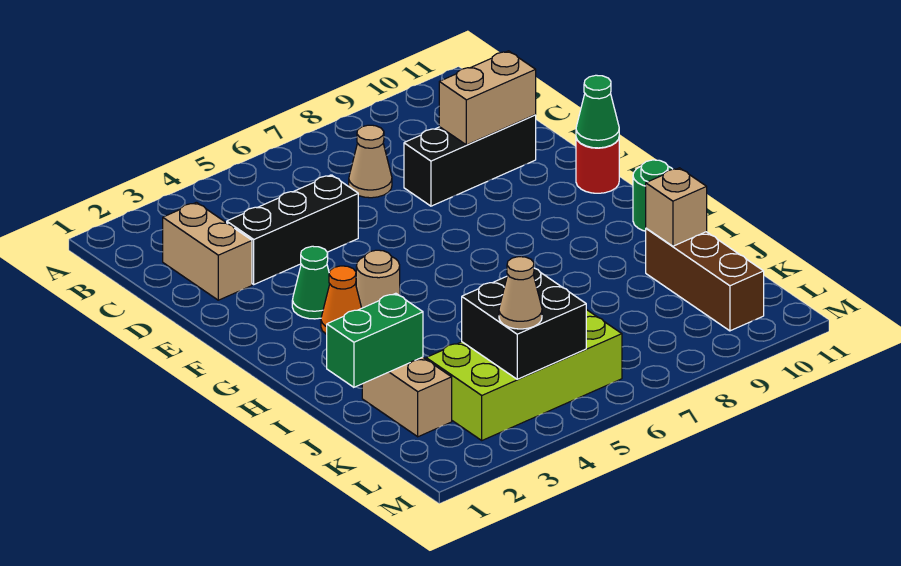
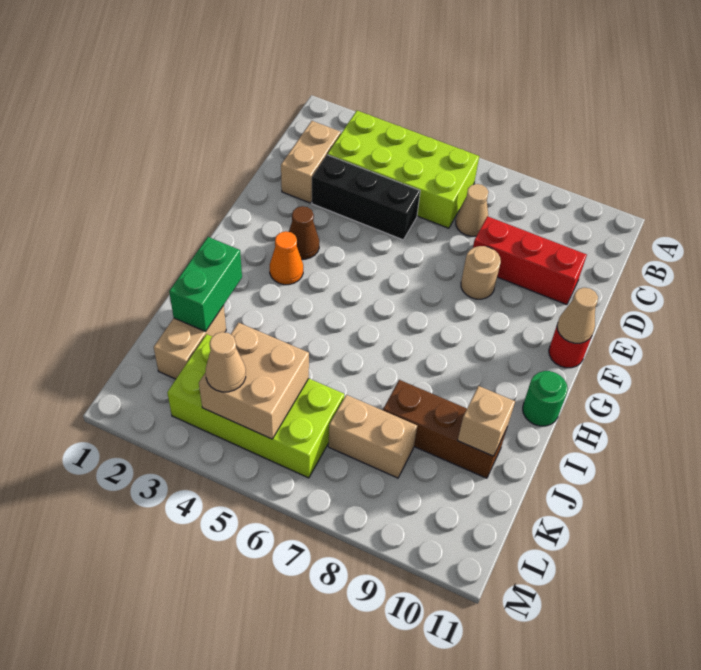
none -> lime 2x4 brick [328,111,479,228]
black 1x3 brick [404,115,536,206] -> red 1x3 brick [473,216,587,305]
tan 1x2 brick [439,51,536,145] -> tan 1x2 brick moved to [328,395,417,478]
green 1x1 cone [292,246,330,319] -> brown 1x1 cone [289,206,319,259]
green 1x1 cone [576,75,619,148] -> tan 1x1 cone [557,288,598,343]
tan 1x1 round brick [356,250,400,308] -> tan 1x1 round brick moved to [461,246,501,299]
green 1x2 brick [327,293,423,387] -> green 1x2 brick turned to [169,237,242,332]
brown 1x3 brick [646,228,764,331] -> brown 1x3 brick turned to [383,380,507,478]
black 2x2 brick [462,268,586,379] -> tan 2x2 brick [199,323,309,439]

